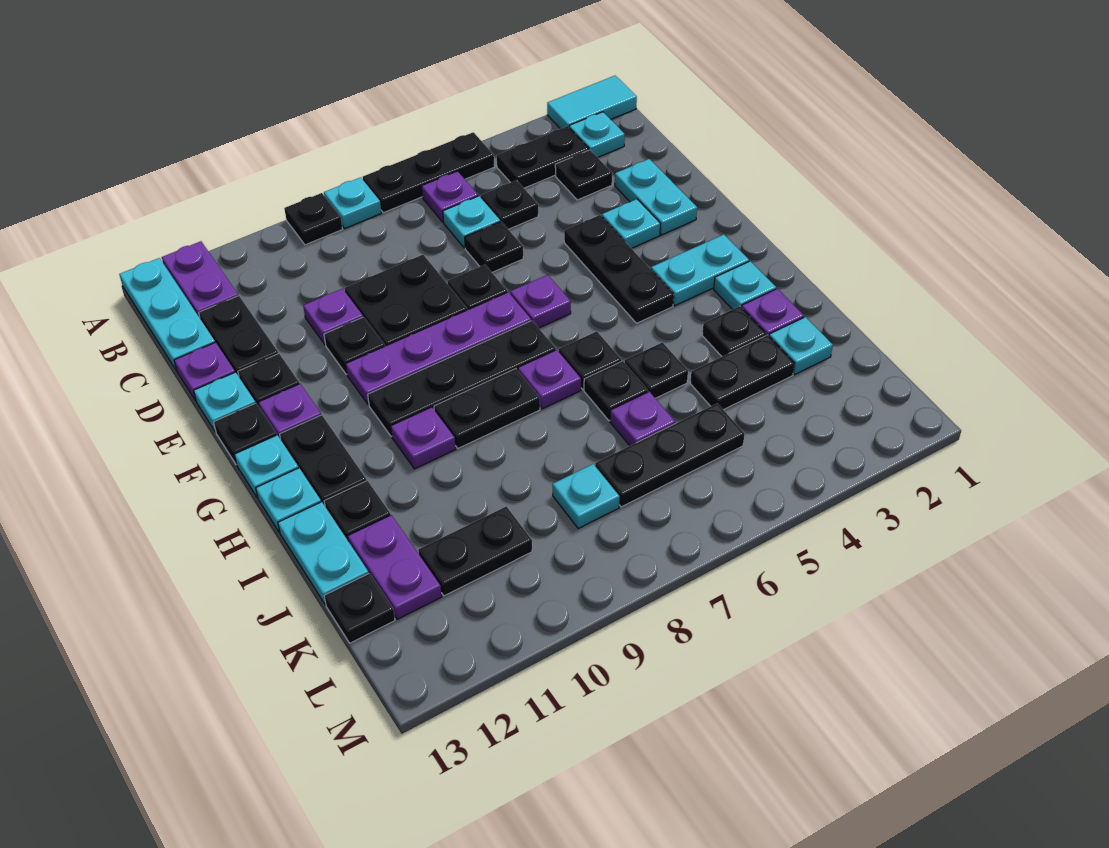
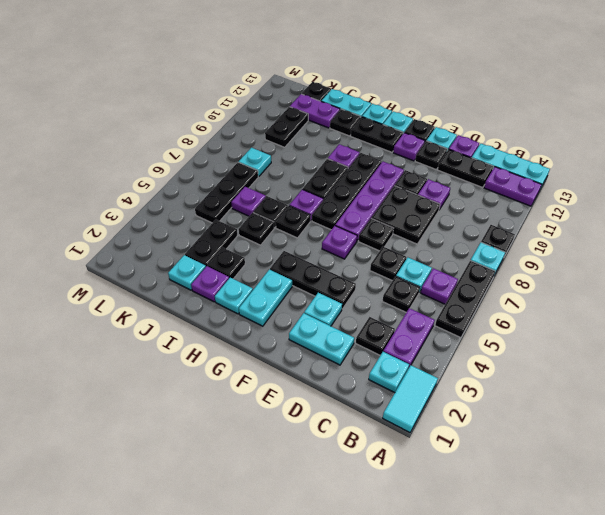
black 1x2 plate [497,126,589,188] -> purple 1x2 plate [383,308,435,367]

